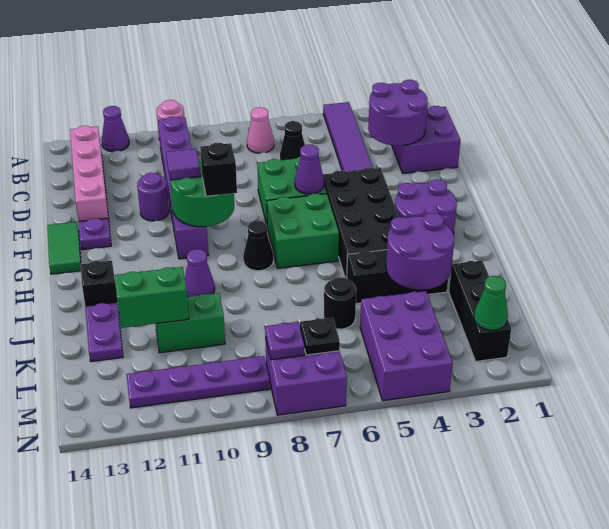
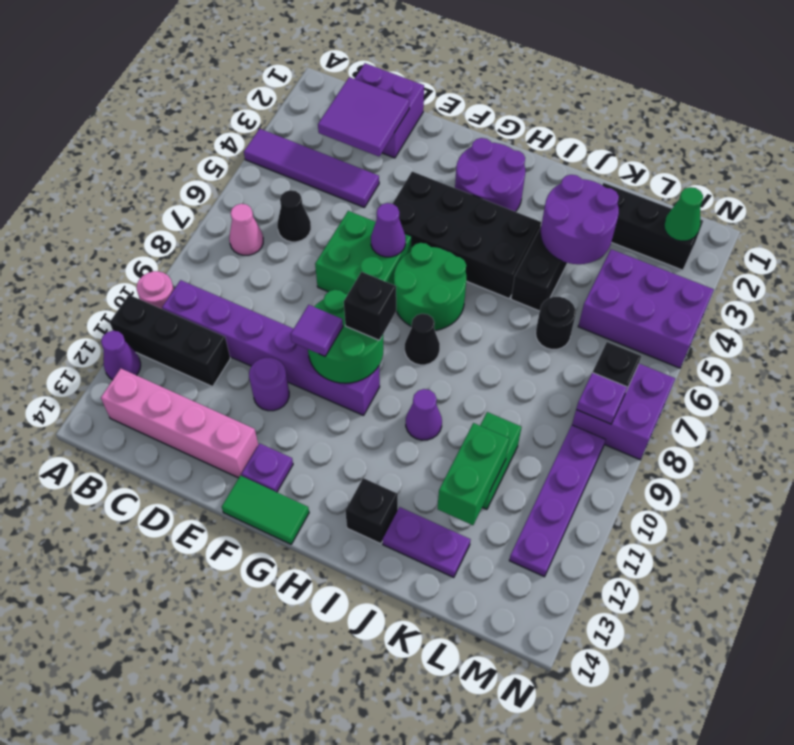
none -> black 1x3 brick [110,295,230,387]
purple 2x2 round brick [368,80,428,146] -> purple 2x2 tile [318,77,409,156]
green 2x2 brick [267,193,339,268] -> green 2x2 round brick [394,243,466,330]

